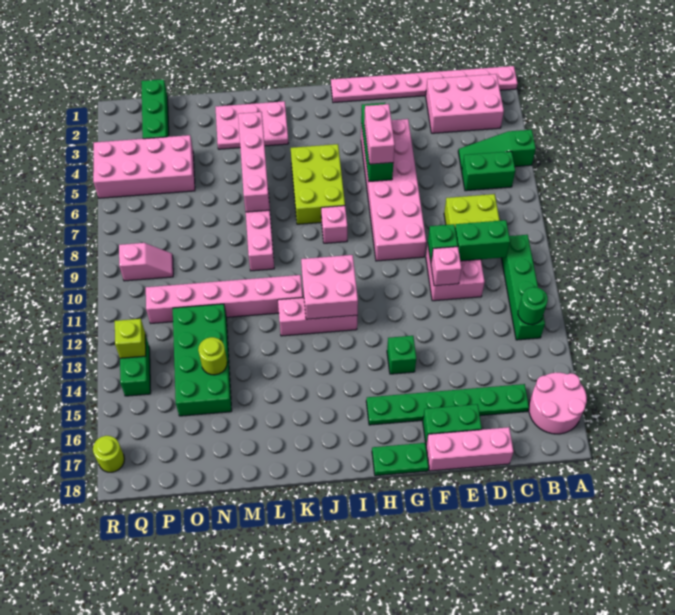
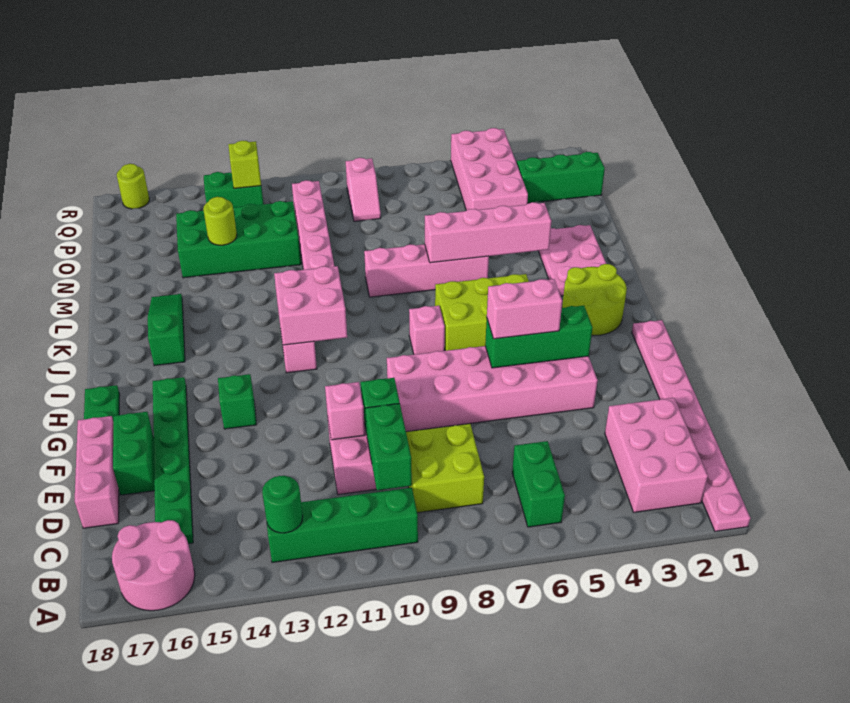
green 1x3 slope [458,130,536,170] -> green 1x3 slope moved to [148,294,185,366]
none -> lime 2x2 round brick [562,264,627,335]

